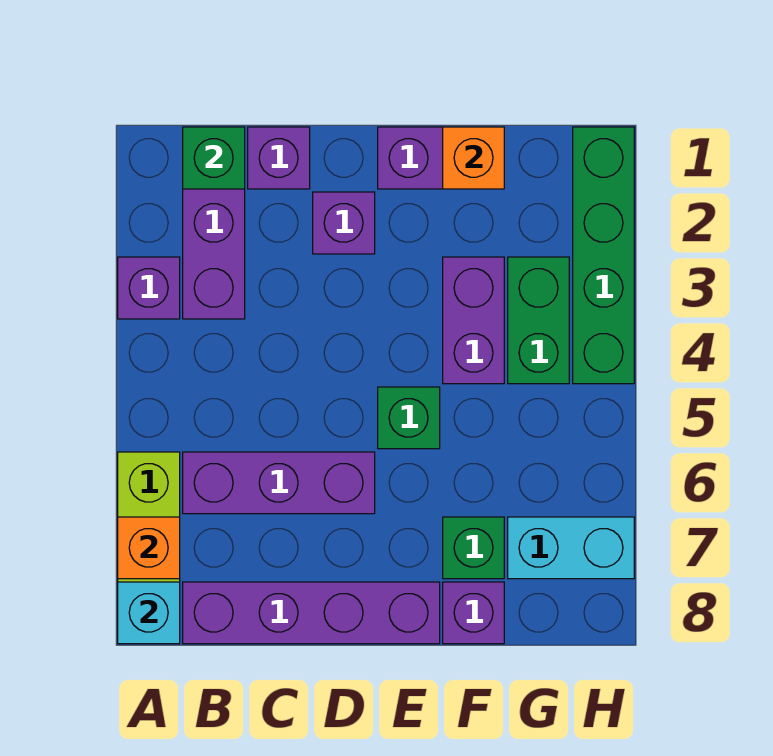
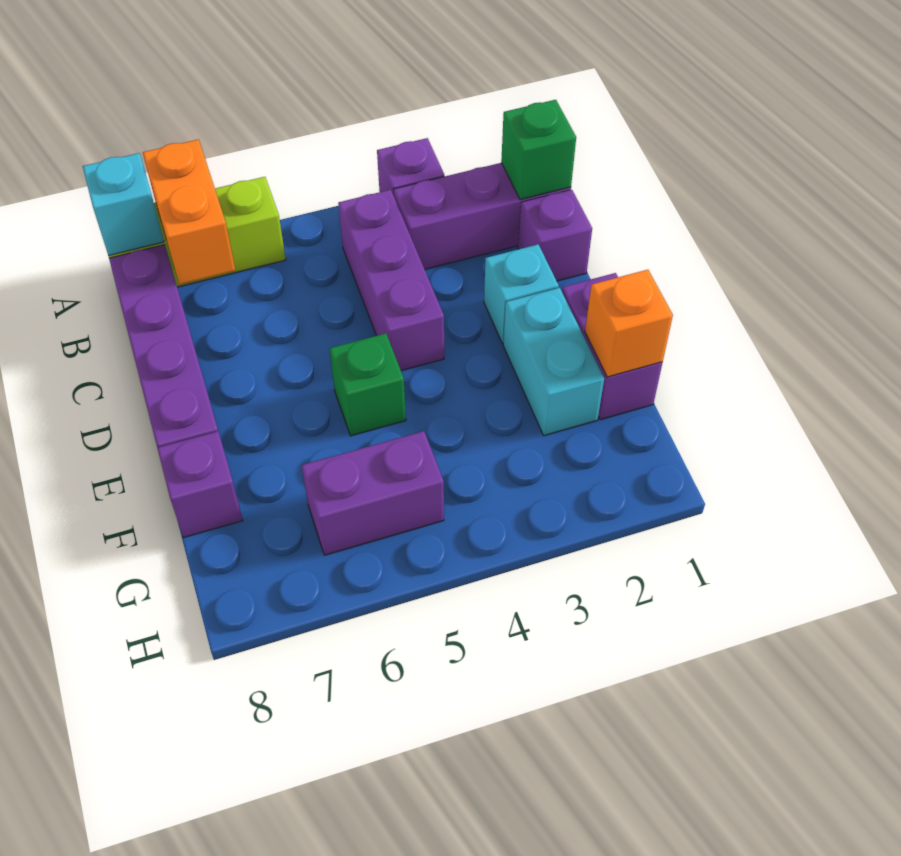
orange 1x1 brick [118,517,180,579] -> orange 1x2 brick [143,139,235,284]
purple 1x3 brick [183,452,375,514] -> purple 1x3 brick moved to [338,190,444,371]
purple 1x1 brick [313,192,375,254] -> cyan 1x1 brick [484,245,559,343]
purple 1x2 brick [443,257,504,384] -> purple 1x2 brick moved to [301,431,444,555]
green 1x1 brick [443,517,504,579] -> none
green 1x2 brick [508,257,569,384] -> none
cyan 1x2 brick [508,517,634,579] -> cyan 1x2 brick moved to [503,288,604,436]
green 1x4 brick [573,127,634,384] -> none

